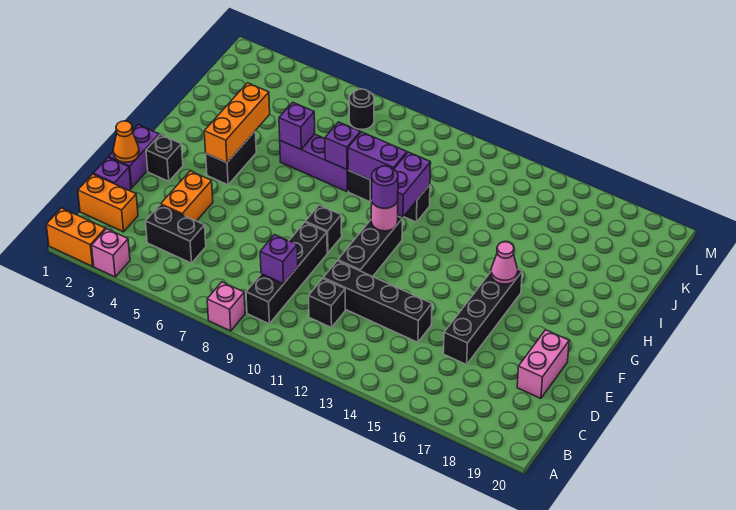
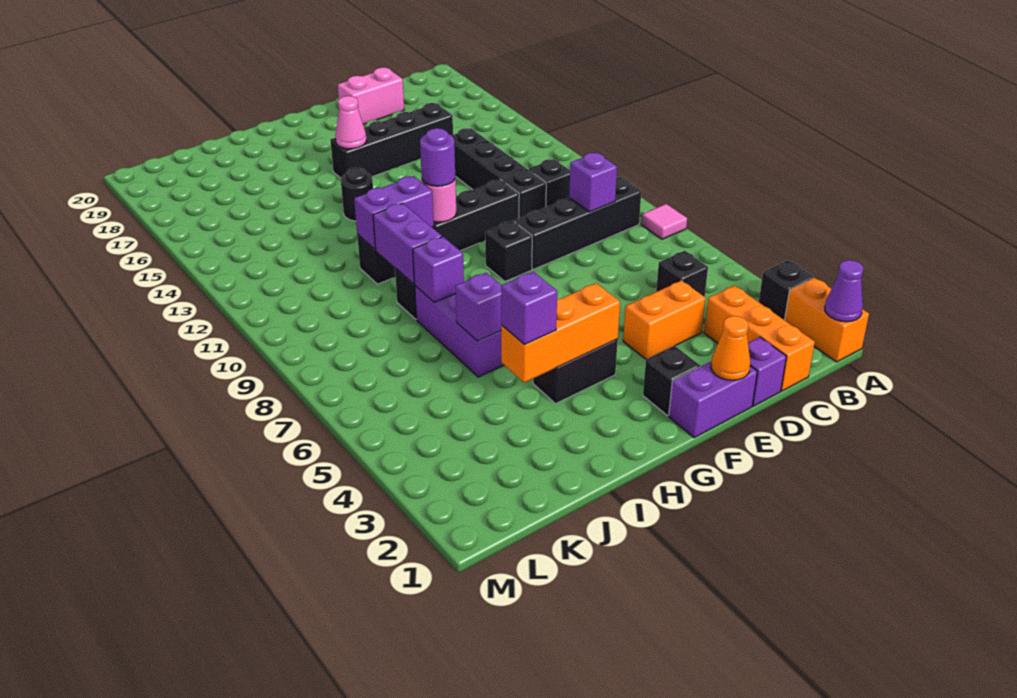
none -> purple 1x1 cone [825,260,863,322]
pink 1x1 brick [92,229,130,277] -> black 1x1 brick [759,260,813,320]
pink 1x1 brick [207,282,245,331] -> pink 1x1 tile [641,204,687,239]
orange 1x2 brick [78,174,138,232] -> orange 1x3 brick [704,286,815,391]
black 1x2 brick [145,205,206,263] -> black 1x1 brick [656,251,708,297]
none -> purple 1x1 brick [501,272,557,344]
black 1x1 round brick [349,89,374,129] -> black 1x1 round brick moved to [341,168,373,221]

